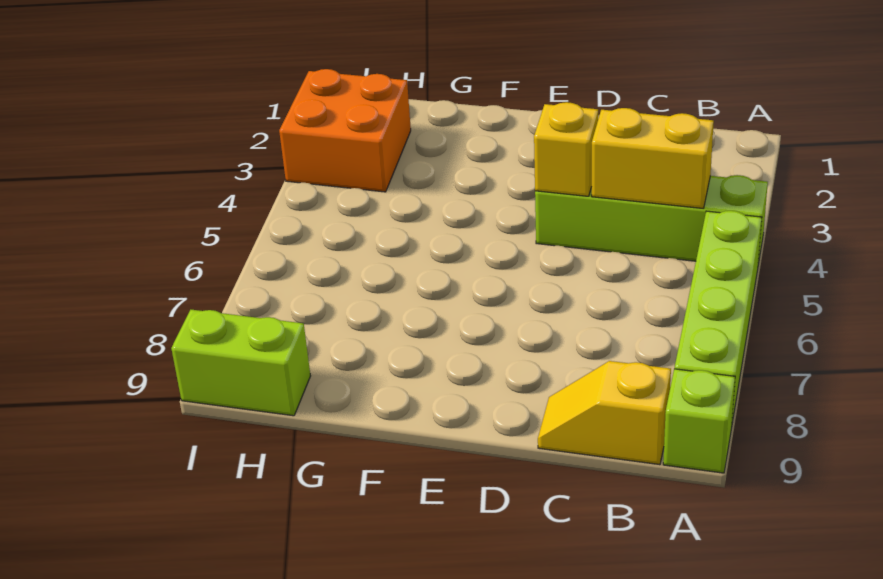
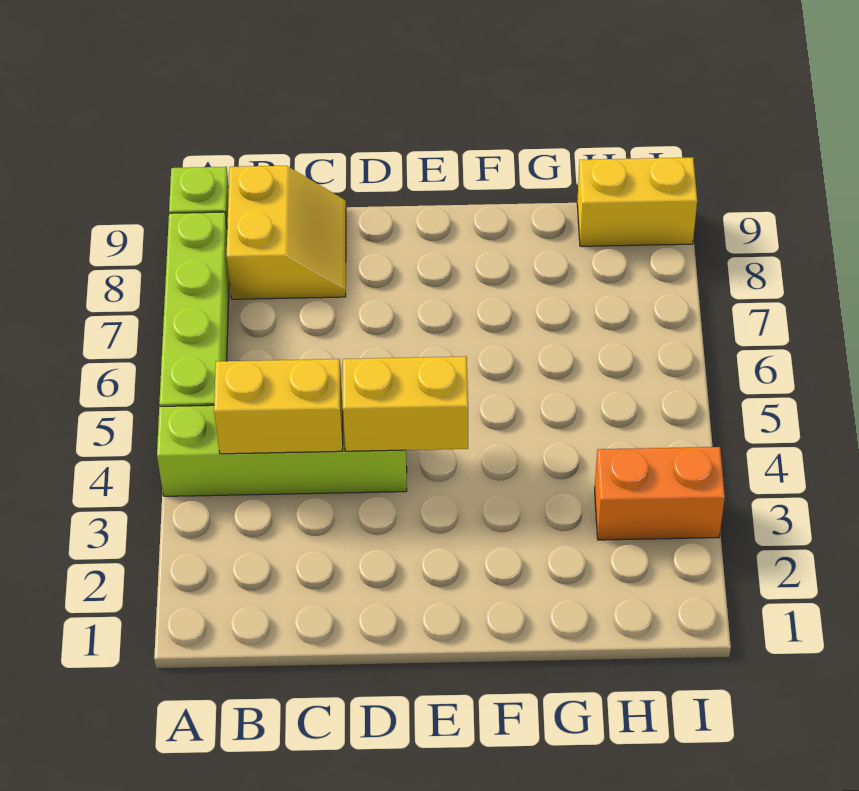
yellow 1x2 slope [538,361,671,465] -> yellow 2x2 slope [227,166,346,299]
yellow 1x1 brick [534,102,598,196] -> yellow 1x2 brick [343,356,468,451]
orange 2x2 brick [279,69,411,192] -> orange 1x2 brick [595,447,725,540]
lime 1x2 brick [171,310,310,416] -> yellow 1x2 brick [577,157,697,246]

